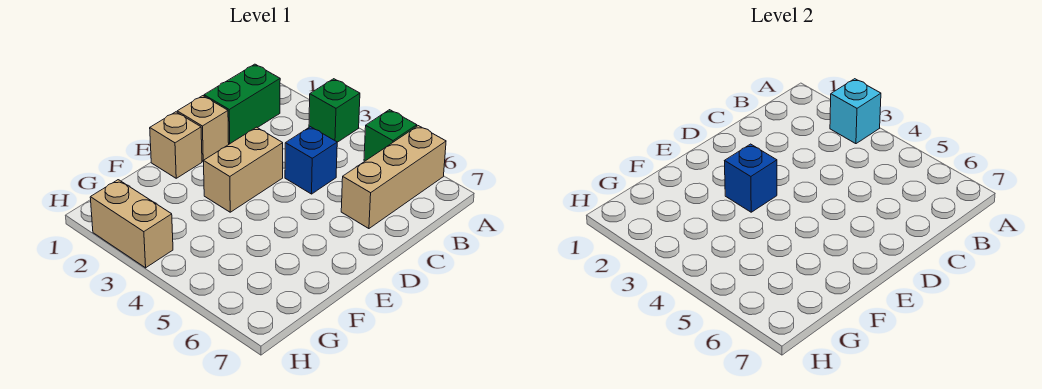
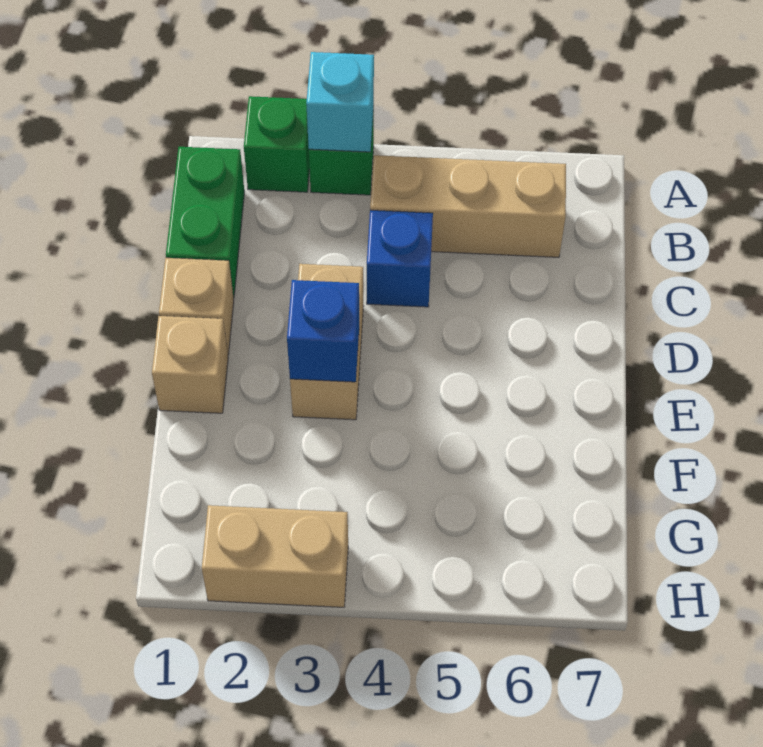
green 1x1 brick [364,110,417,161] -> green 1x1 brick moved to [244,96,310,192]
tan 1x3 brick [341,126,446,229] -> tan 1x3 brick turned to [370,155,566,257]

